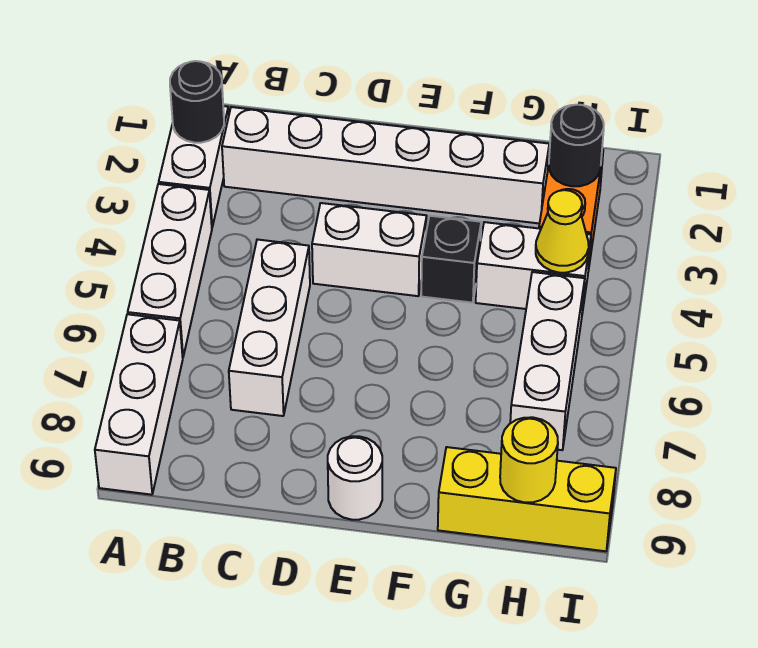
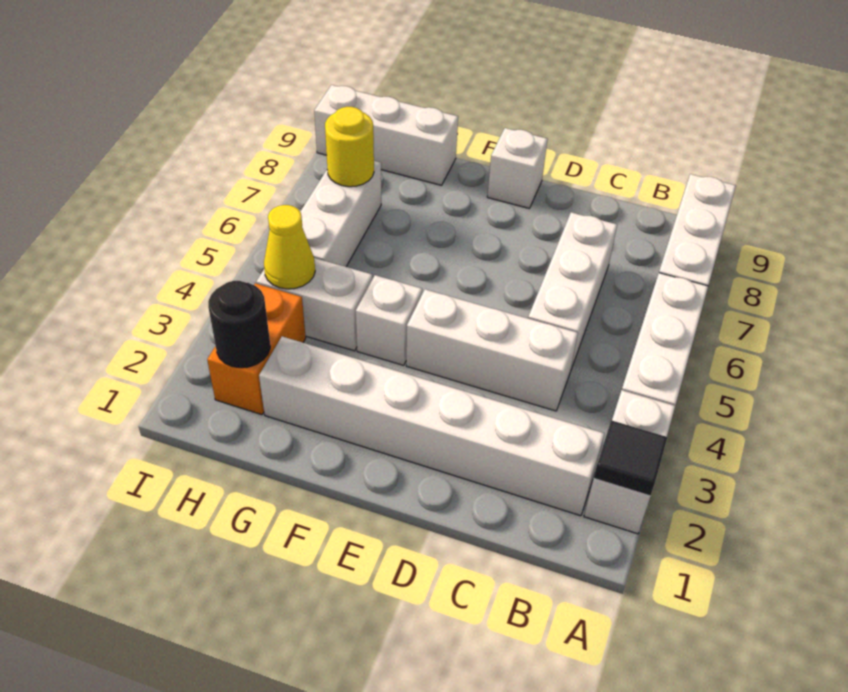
black 1x1 round brick [170,61,224,143] -> black 1x1 tile [594,420,667,496]
white 1x2 brick [312,203,427,296] -> white 1x3 brick [406,289,578,411]
white 1x1 round brick [328,436,382,520] -> white 1x1 brick [487,128,548,208]
black 1x1 brick [421,216,481,303] -> white 1x1 brick [356,275,422,365]
yellow 1x3 brick [438,447,616,551] -> white 1x3 brick [314,85,458,185]
yellow 1x1 round brick [500,417,558,502] -> yellow 1x1 round brick moved to [325,107,374,187]

